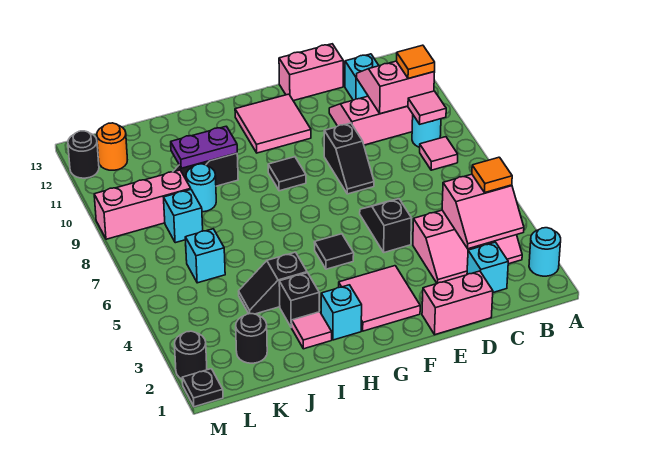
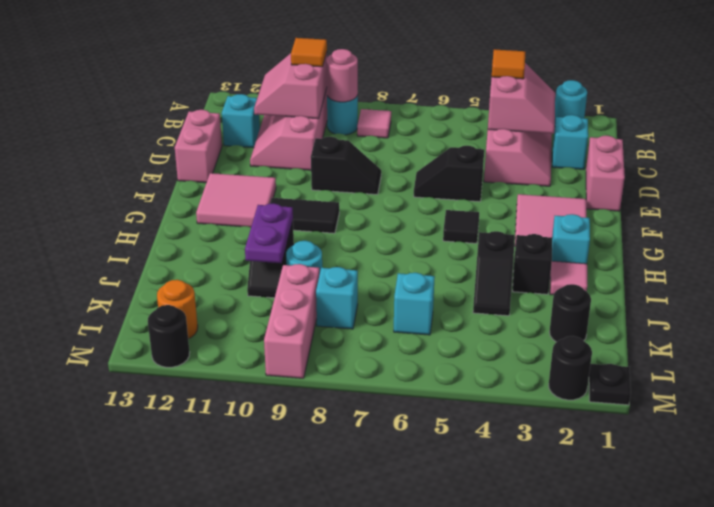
pink 1x1 tile [408,91,446,124] -> pink 1x1 round brick [326,49,358,102]
black 1x1 tile [268,157,306,191] -> black 1x2 tile [270,198,339,233]

